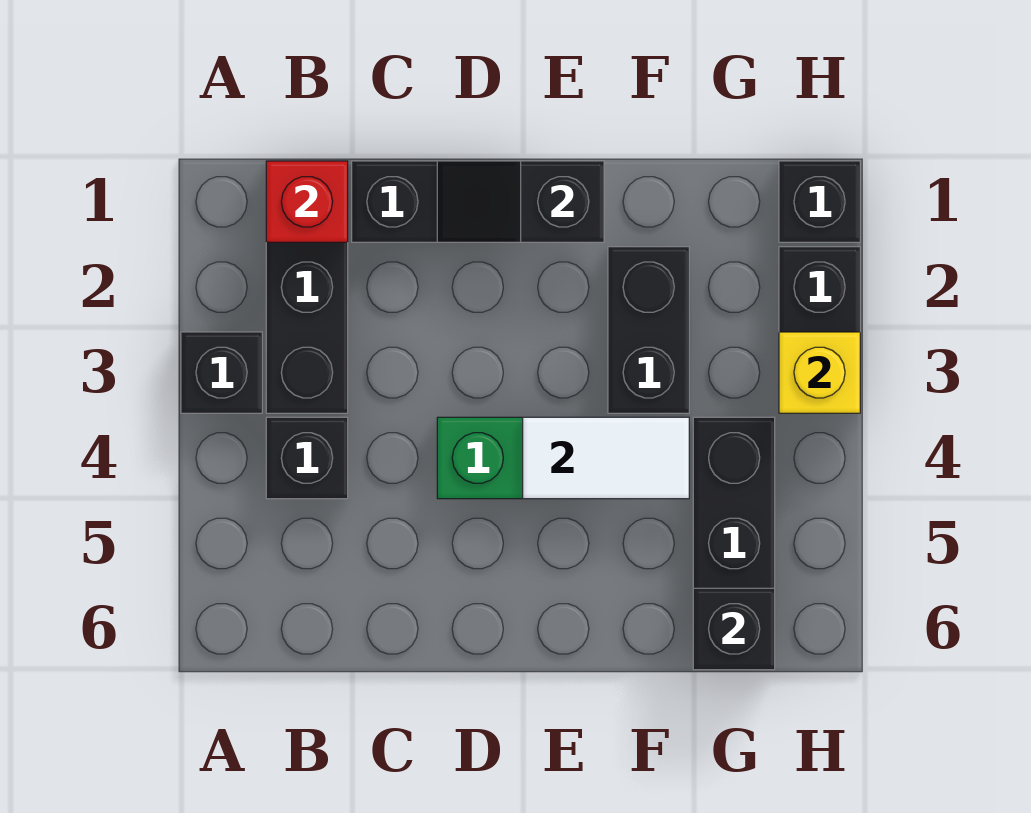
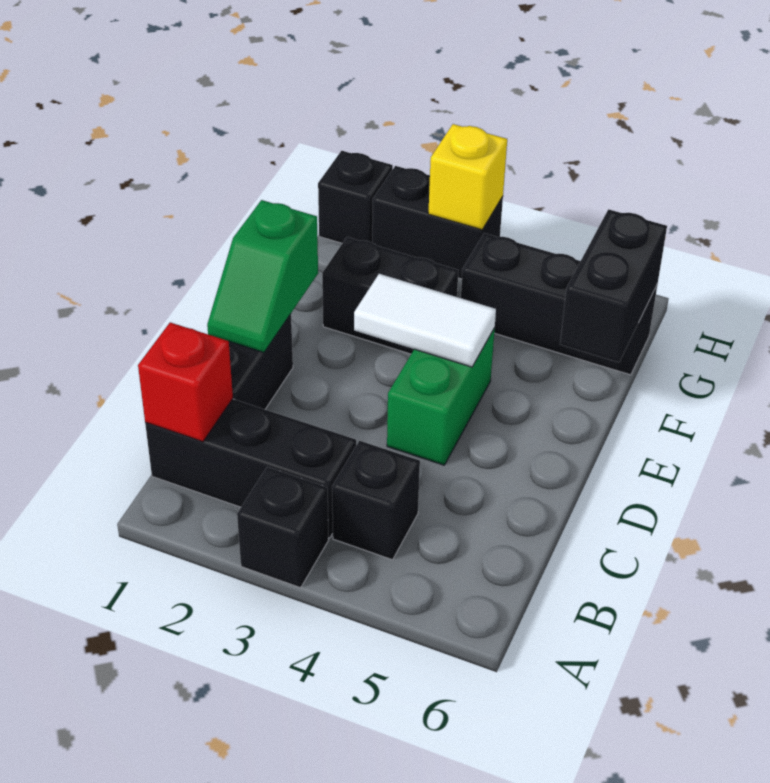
black 1x2 slope [437,161,604,242] -> green 1x2 slope [207,200,318,353]
white 1x2 tile [523,417,689,499] -> white 1x2 tile turned to [354,274,496,367]
black 1x1 brick [693,588,775,670] -> black 1x2 brick [560,209,667,362]

